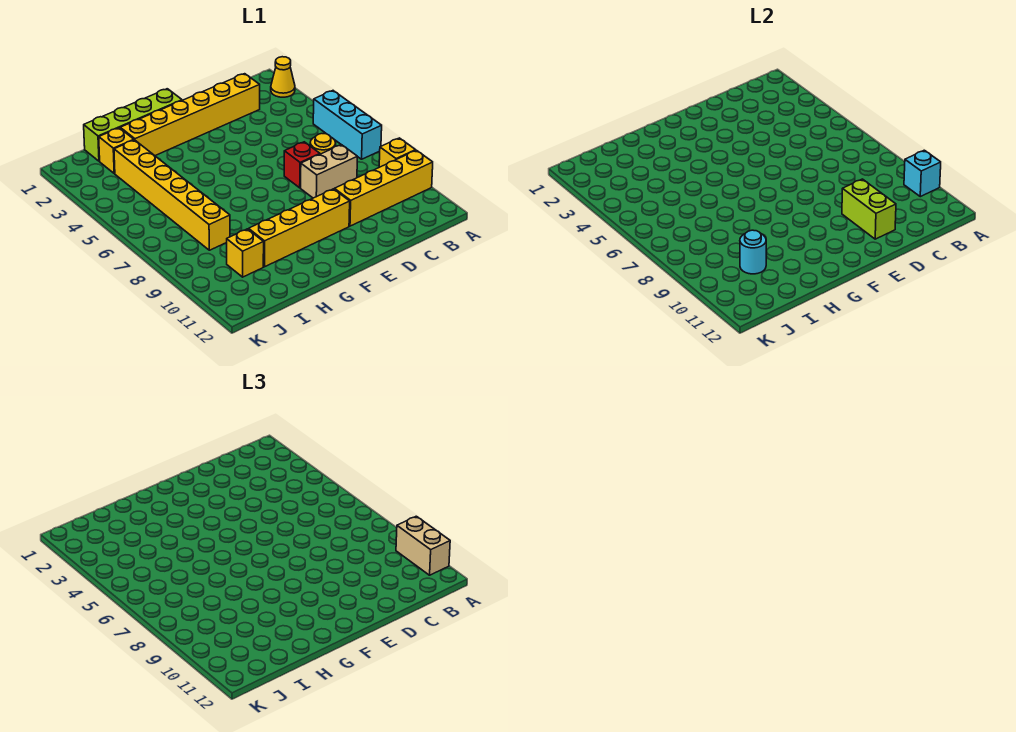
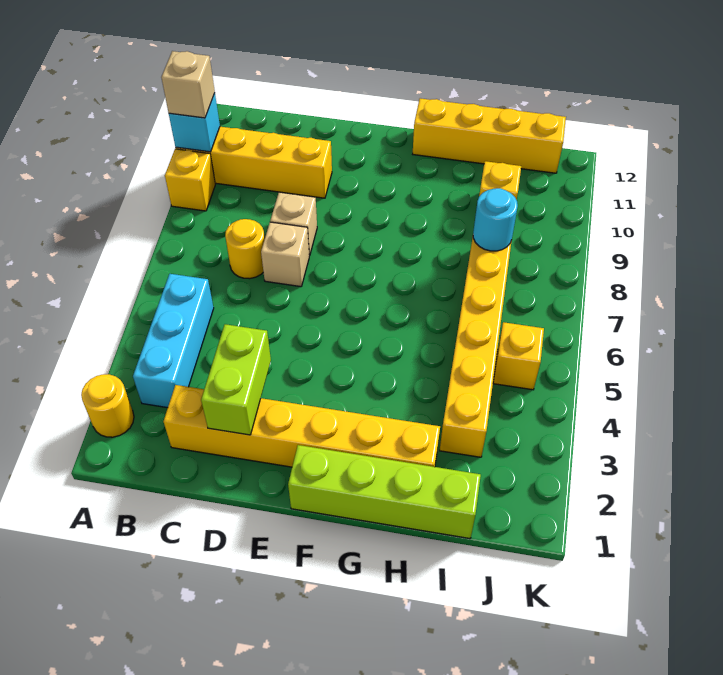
yellow 1x1 cone [271,57,295,97] -> yellow 1x1 round brick [81,374,134,437]
cyan 1x3 brick [313,91,382,159] -> cyan 1x3 brick moved to [133,274,214,408]
tan 1x2 brick [396,516,450,575] -> tan 1x1 brick [161,51,215,118]
tan 1x2 brick [301,145,357,198] -> tan 1x1 brick [270,192,317,256]
red 1x1 brick [284,142,320,188] -> tan 1x1 brick [261,222,309,287]
lime 1x2 brick [842,179,896,239] -> lime 1x2 brick moved to [201,324,271,435]
yellow 1x4 brick [249,189,350,267] -> yellow 1x4 brick moved to [413,98,566,173]
yellow 1x1 brick [99,128,134,173] -> yellow 1x1 brick moved to [493,322,544,390]
cyan 1x1 round brick [740,230,766,274] -> cyan 1x1 round brick moved to [473,188,518,251]

